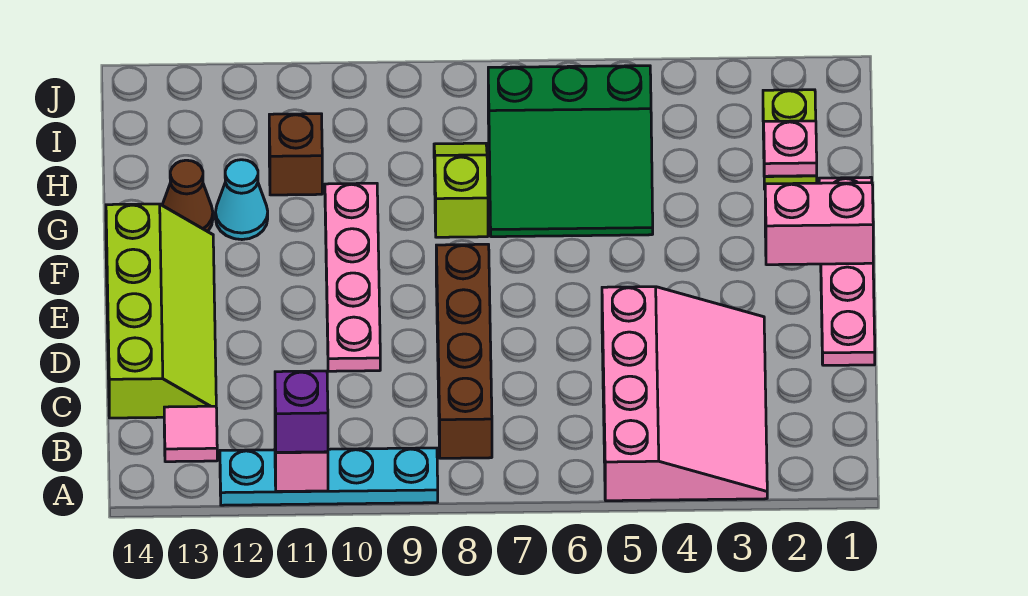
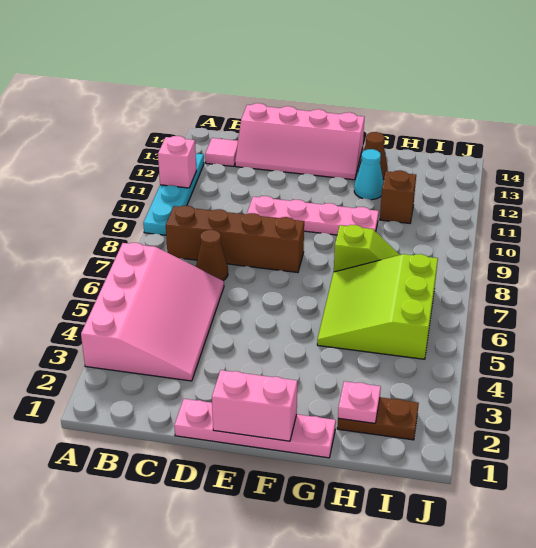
pink 3x4 slope [602,287,767,501] -> pink 3x4 slope turned to [81,243,224,381]
purple 1x1 brick [275,371,328,452] -> none
none -> brown 1x1 cone [196,230,228,281]
lime 2x4 slope [106,204,216,418] -> pink 2x4 slope [235,103,364,180]
pink 1x2 brick [765,183,873,265] -> pink 1x2 brick turned to [212,370,297,441]
green 3x3 slope [488,66,653,237] -> lime 3x3 slope [317,254,438,359]
lime 1x2 plate [763,90,817,189] -> brown 1x2 plate [337,397,419,440]

